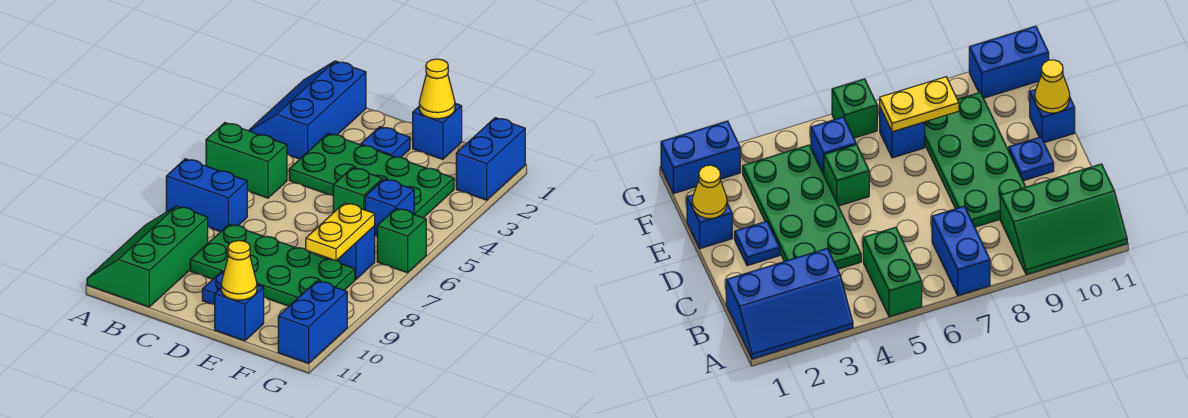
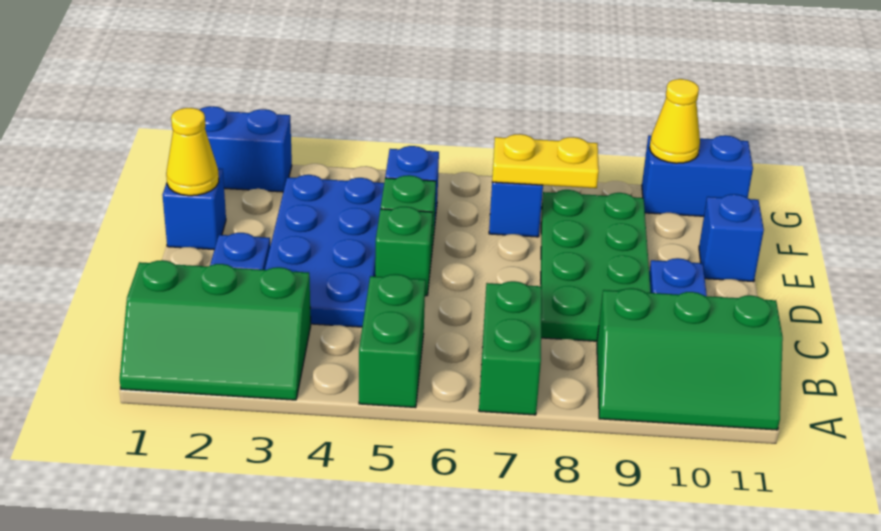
blue 2x3 slope [249,61,366,159] -> green 2x3 slope [120,260,311,400]
blue 1x2 brick [166,159,247,232] -> green 1x2 brick [479,281,542,415]
green 2x4 plate [289,134,454,218] -> blue 2x4 plate [265,175,384,327]
yellow 1x1 cone [221,241,257,300] -> yellow 1x1 cone moved to [649,79,700,163]
green 1x1 brick [377,208,426,273] -> green 1x1 brick moved to [375,207,433,296]

